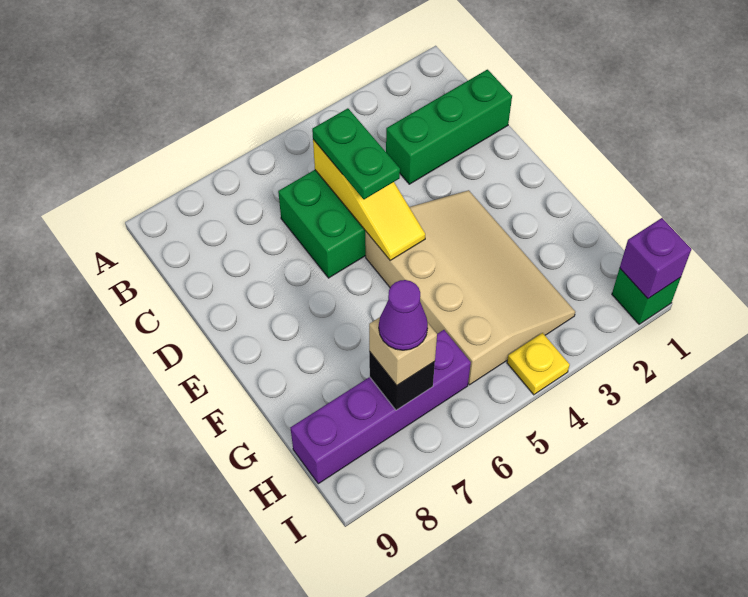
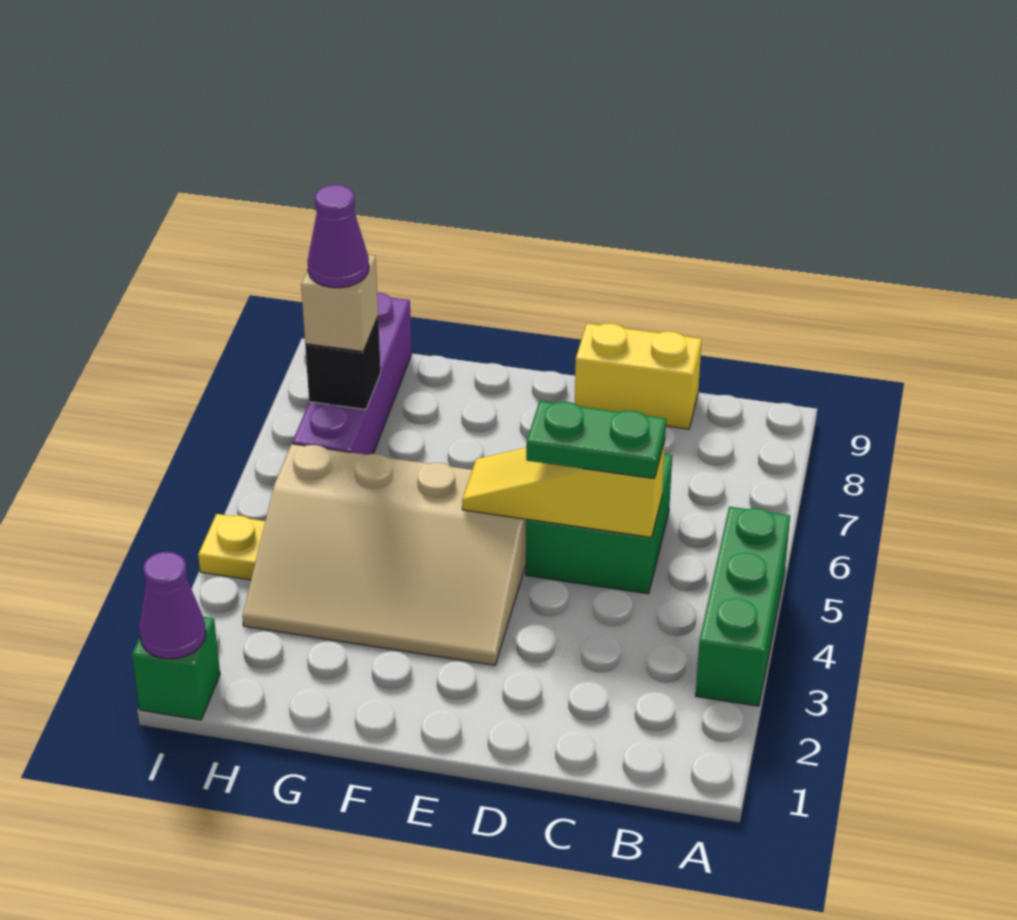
green 1x3 brick [386,70,512,184] -> green 1x3 brick moved to [696,507,790,706]
none -> yellow 1x2 brick [575,323,702,429]
purple 1x1 brick [620,218,691,299] -> purple 1x1 cone [139,552,206,659]

